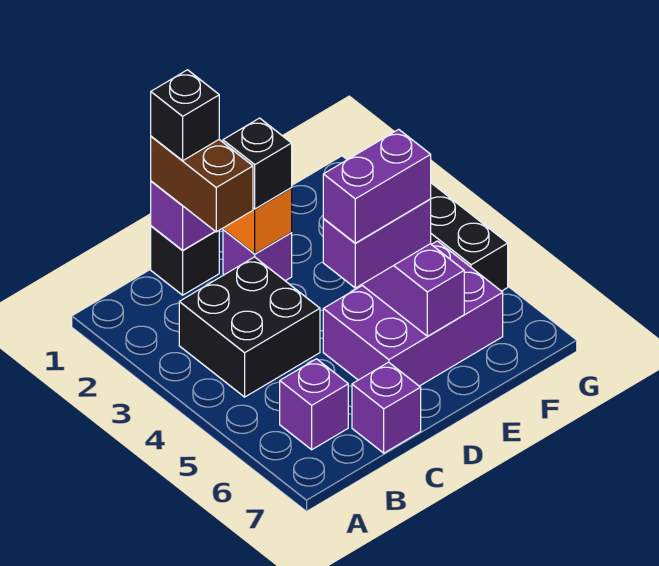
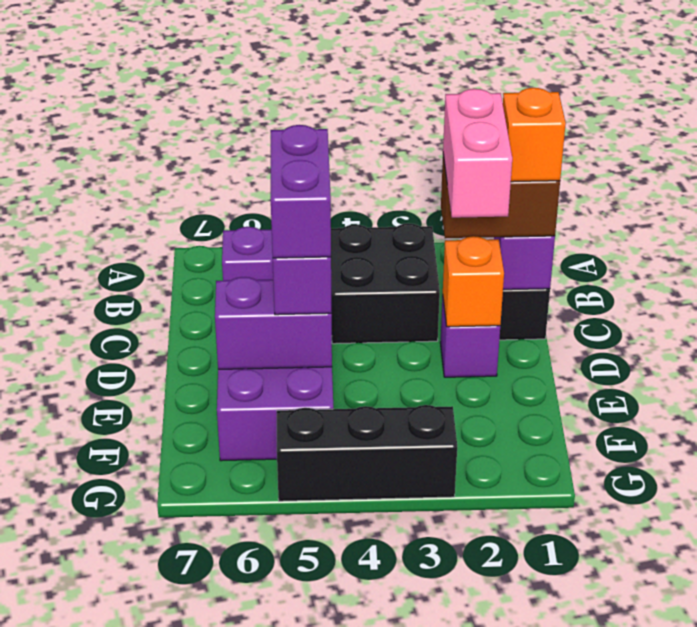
black 1x1 brick [151,70,219,161] -> orange 1x1 brick [503,88,566,182]
none -> pink 1x2 brick [443,89,512,218]
purple 1x1 brick [352,362,421,453] -> none
black 1x1 brick [223,118,292,209] -> none

